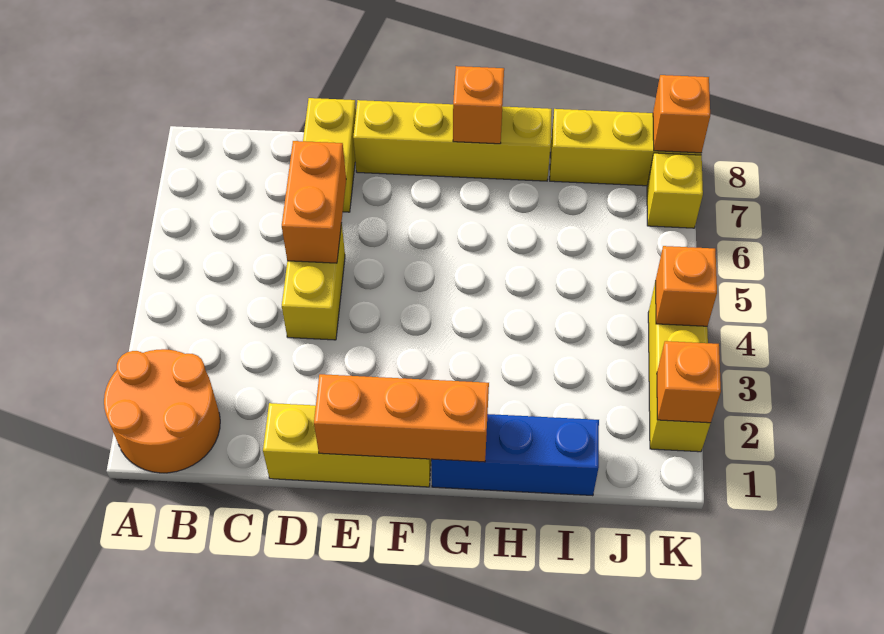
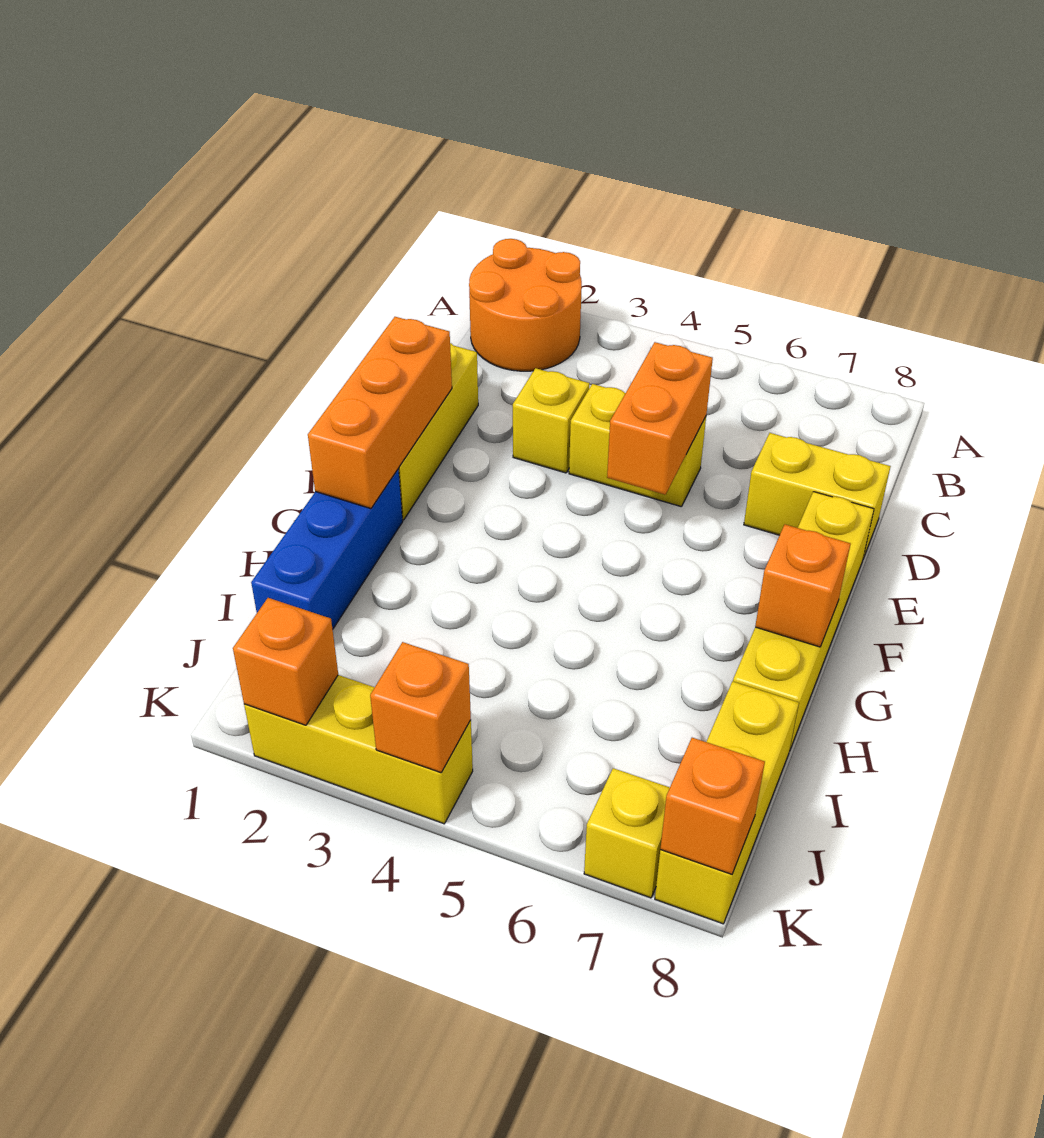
none -> yellow 1x1 brick [513,368,589,473]
orange 1x2 brick [282,141,346,263] -> orange 1x2 brick turned to [607,342,713,495]

